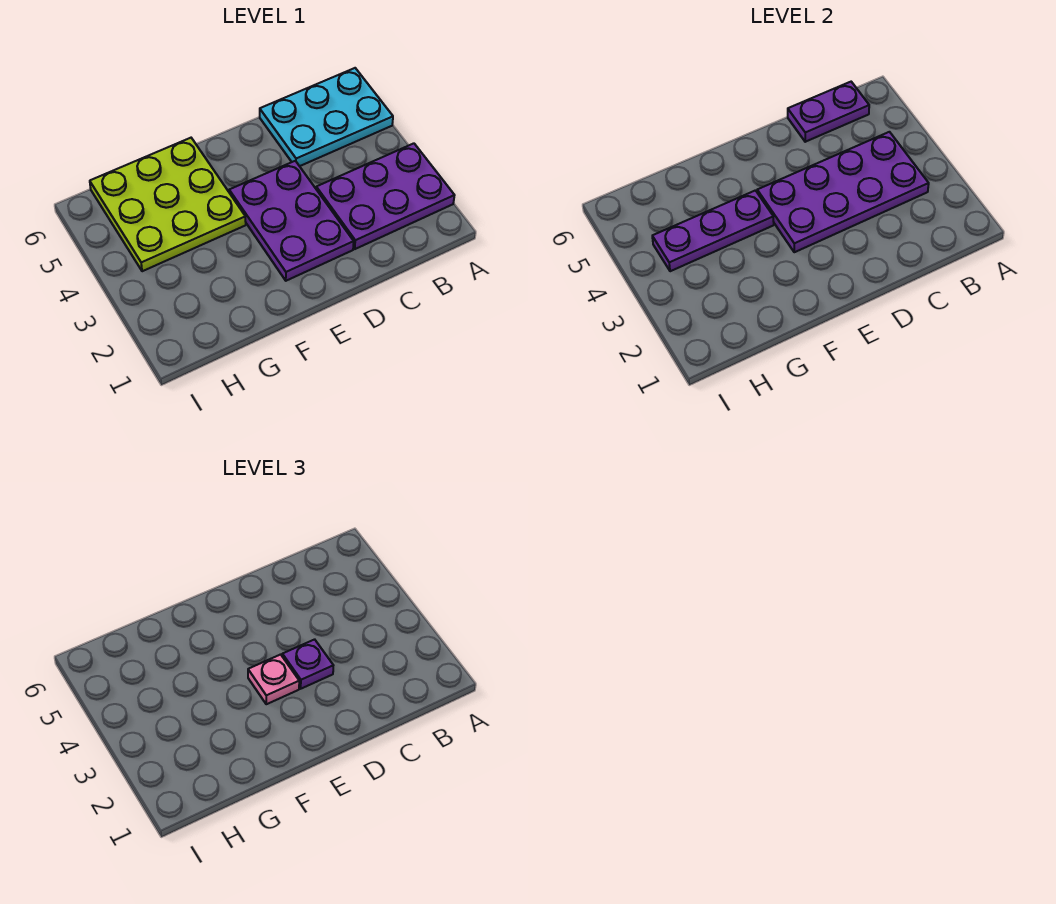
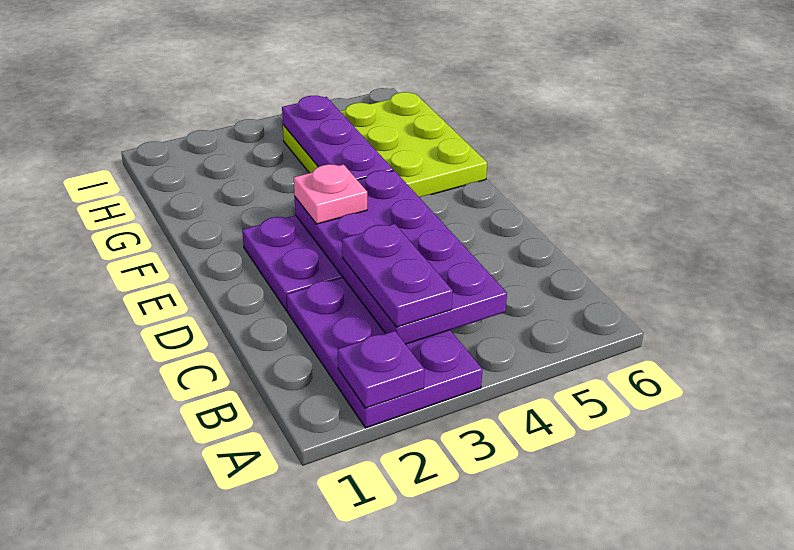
cyan 2x3 plate [260,68,393,166] -> none
purple 1x2 plate [788,82,869,142] -> purple 1x2 plate moved to [342,224,453,327]
purple 1x1 plate [282,639,333,689] -> purple 1x1 plate moved to [338,331,424,408]

